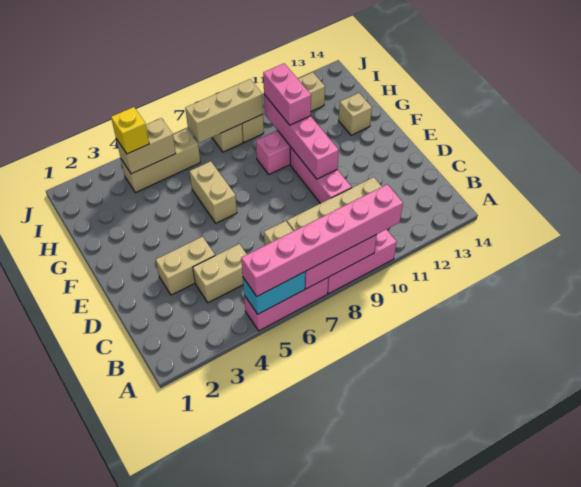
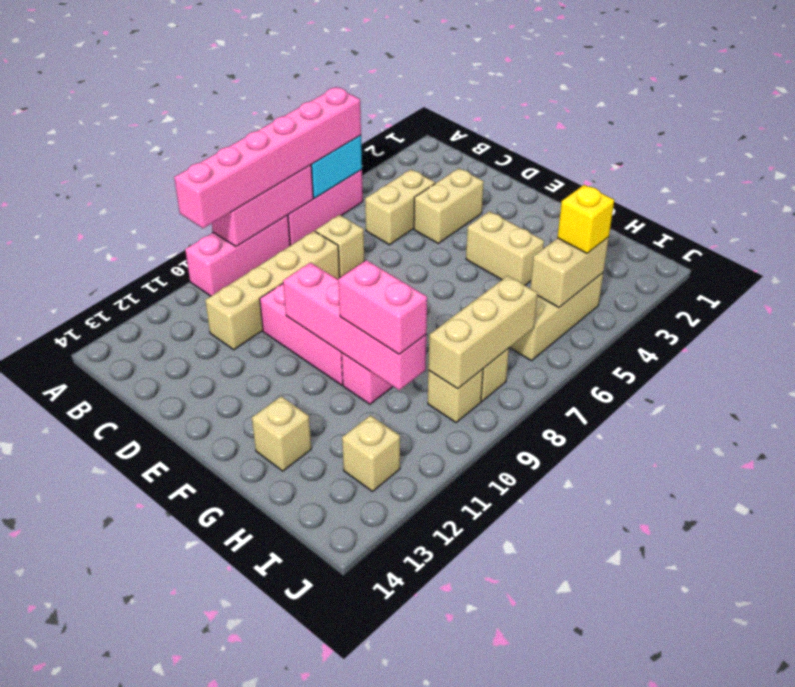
tan 1x2 brick [190,161,237,223] -> tan 1x2 brick moved to [466,211,544,285]

